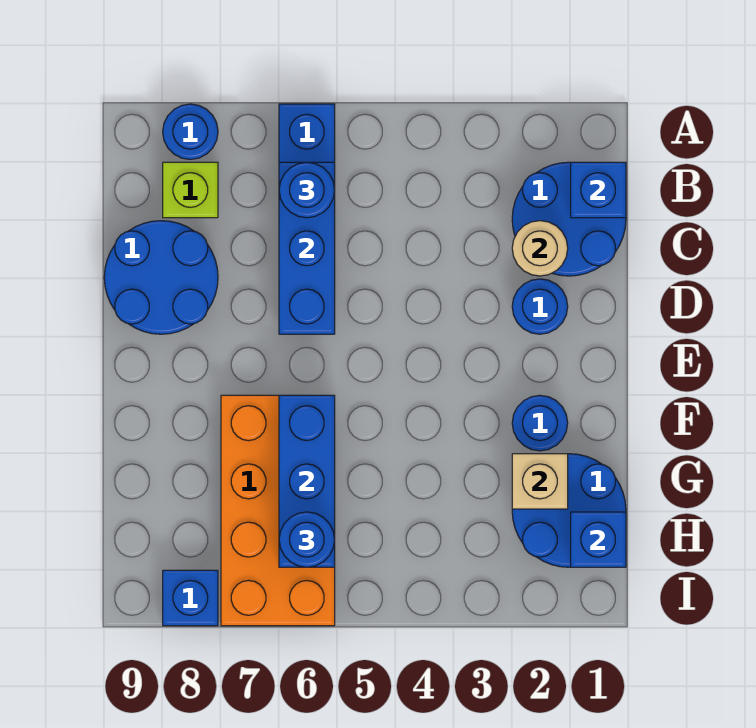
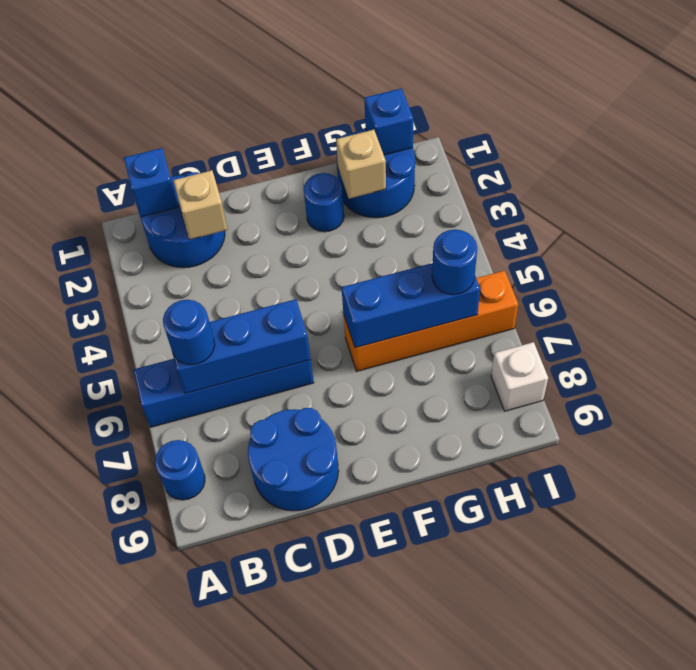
lime 1x1 brick [163,162,218,218] -> none
tan 1x1 round brick [512,221,568,276] -> tan 1x1 brick [173,170,227,240]
blue 1x1 round brick [512,279,568,334] -> none
orange 2x4 brick [221,395,335,626] -> orange 1x4 brick [344,271,518,371]
blue 1x1 brick [163,570,218,626] -> white 1x1 brick [491,342,548,411]

